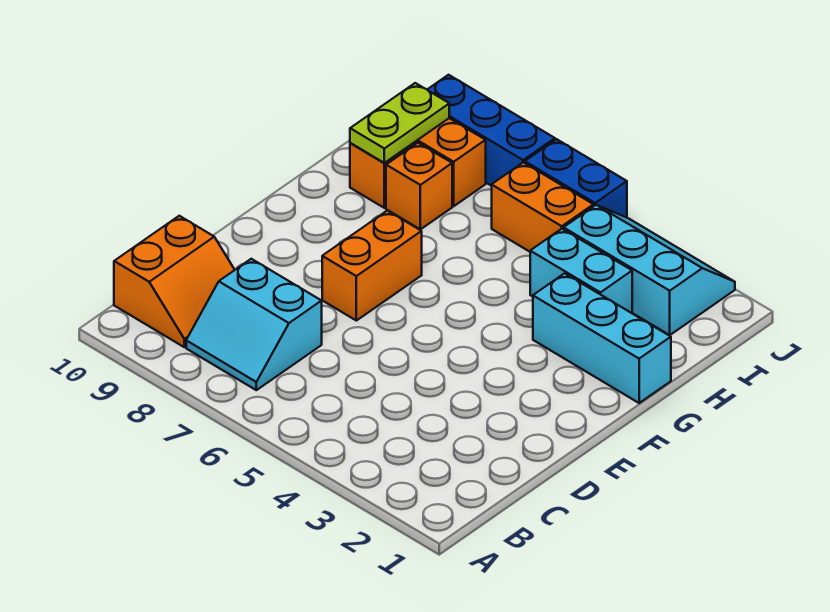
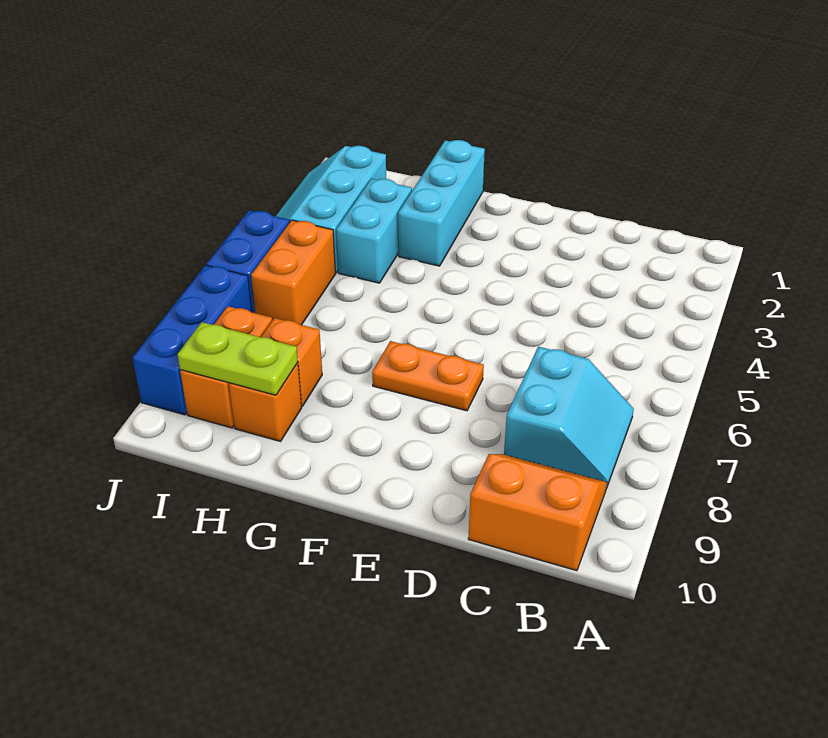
orange 1x2 brick [322,211,422,321] -> orange 1x2 plate [372,341,484,411]

